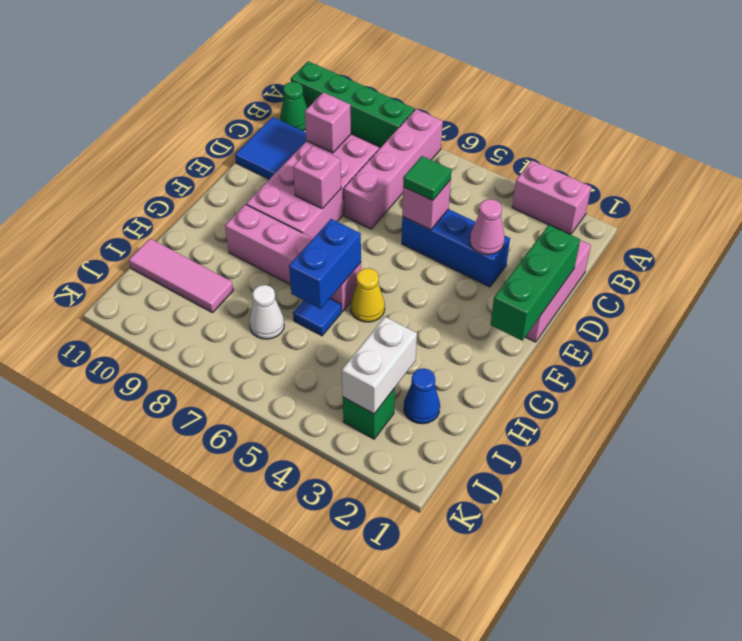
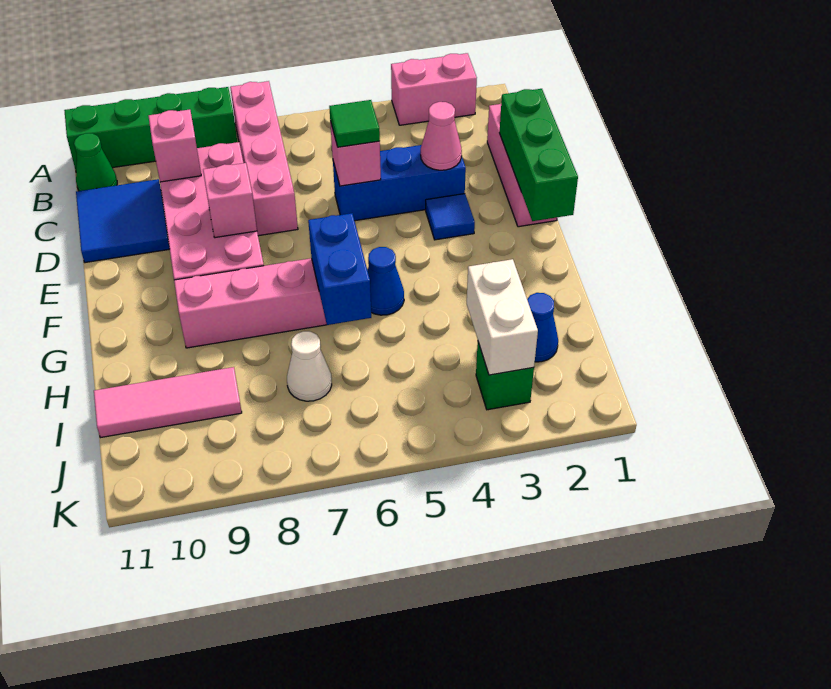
yellow 1x1 cone [351,268,385,322] -> blue 1x1 cone [368,247,404,315]
blue 1x1 tile [293,299,342,336] -> blue 1x1 tile moved to [426,194,475,240]

